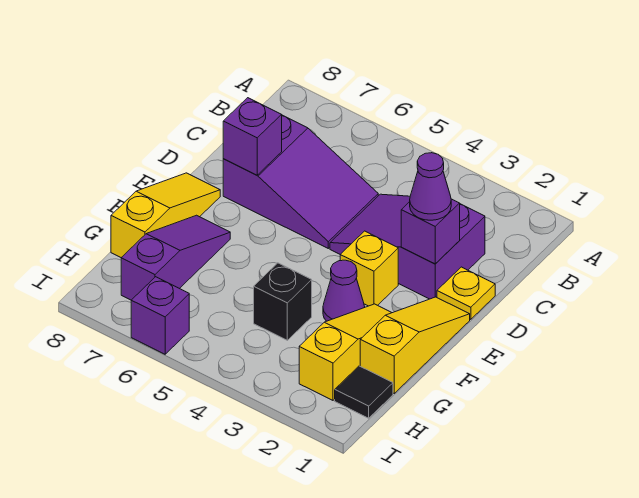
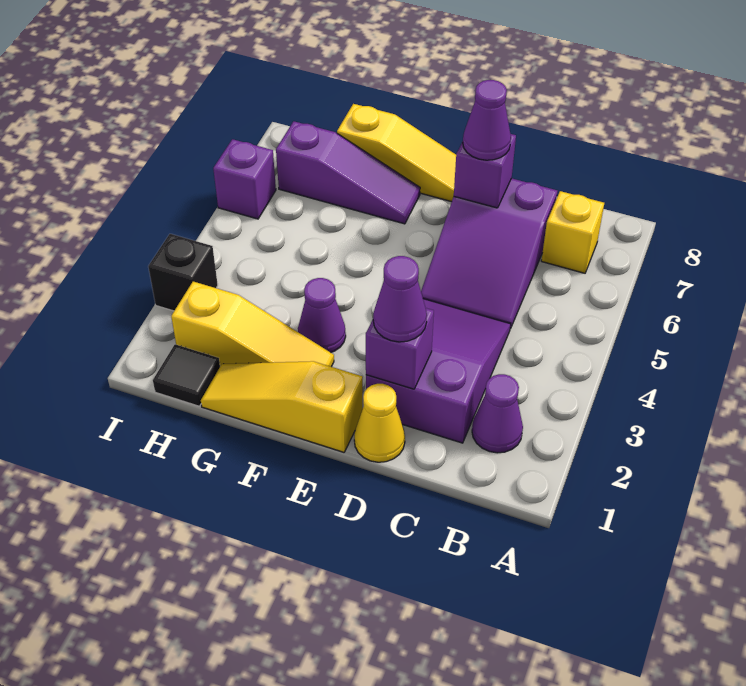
none -> purple 1x1 cone [472,374,523,453]
yellow 1x1 plate [437,267,495,319] -> yellow 1x1 cone [354,384,405,462]
none -> purple 1x1 cone [463,80,511,160]
yellow 1x3 slope [360,297,470,393] -> yellow 1x3 slope turned to [201,361,363,452]
yellow 1x1 brick [340,231,398,306] -> yellow 1x1 brick moved to [541,191,604,273]
black 1x1 brick [254,263,312,340] -> black 1x1 brick moved to [148,234,218,311]

